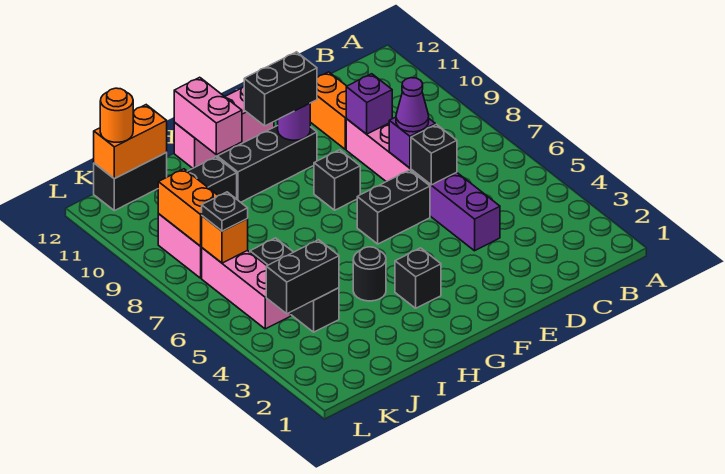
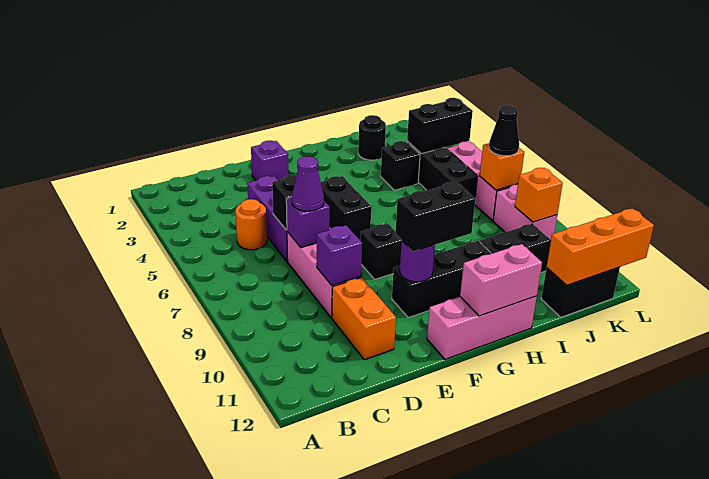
none -> purple 1x1 brick [251,141,288,181]
black 1x2 brick [357,170,430,244] -> black 1x2 brick turned to [321,176,371,240]
black 1x1 brick [395,248,441,308] -> black 1x1 brick moved to [381,141,420,190]
black 1x1 round brick [353,247,386,301] -> black 1x1 round brick moved to [358,115,386,160]
pink 1x2 brick [174,77,242,155] -> pink 1x2 brick turned to [460,244,542,316]
orange 1x2 brick [94,105,167,179] -> orange 1x3 brick [547,208,654,285]
black 1x1 plate [202,192,248,231] -> black 1x1 cone [489,105,519,156]
orange 1x2 brick [158,169,218,246] -> orange 1x1 brick [515,168,563,222]
orange 1x1 round brick [100,88,133,142] -> orange 1x1 round brick moved to [236,199,267,250]

